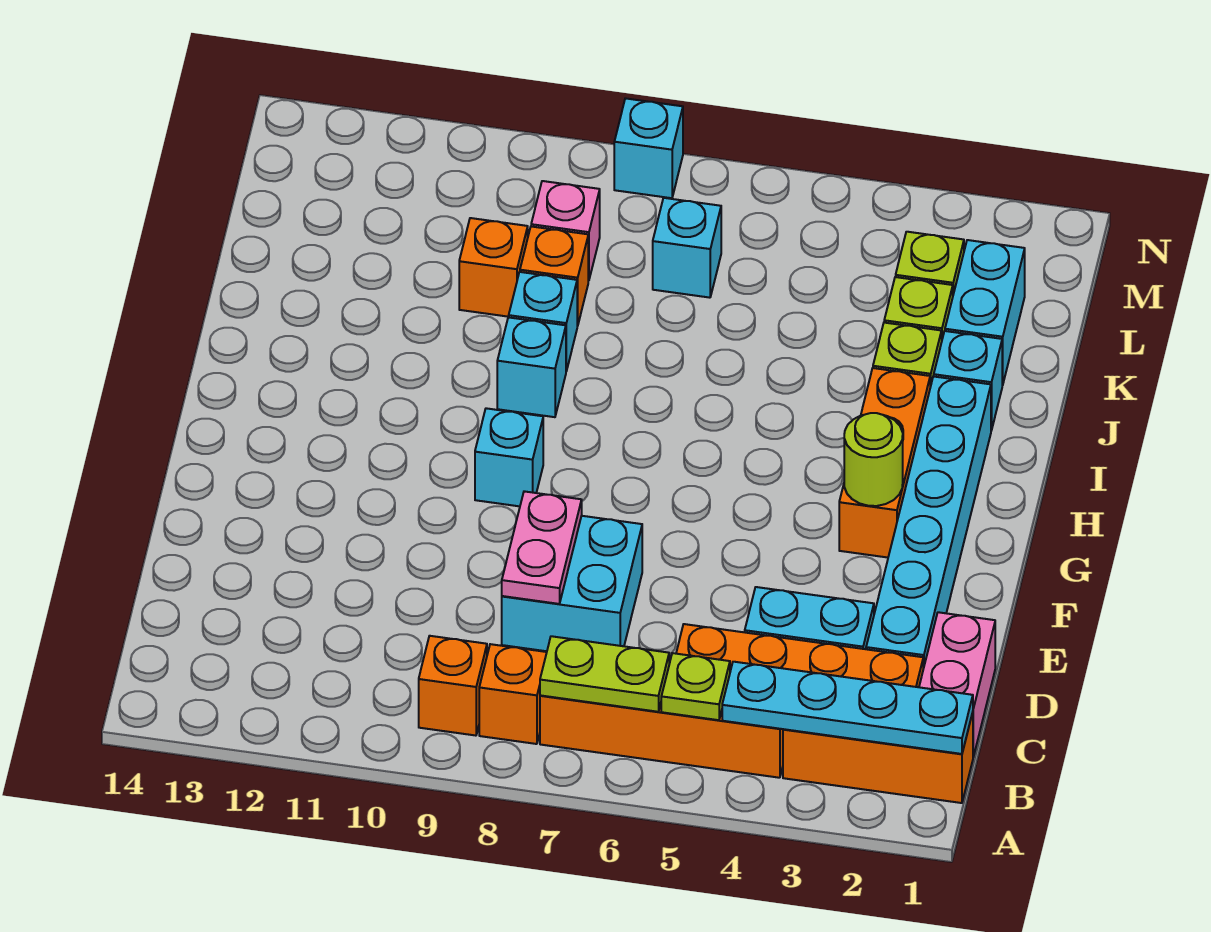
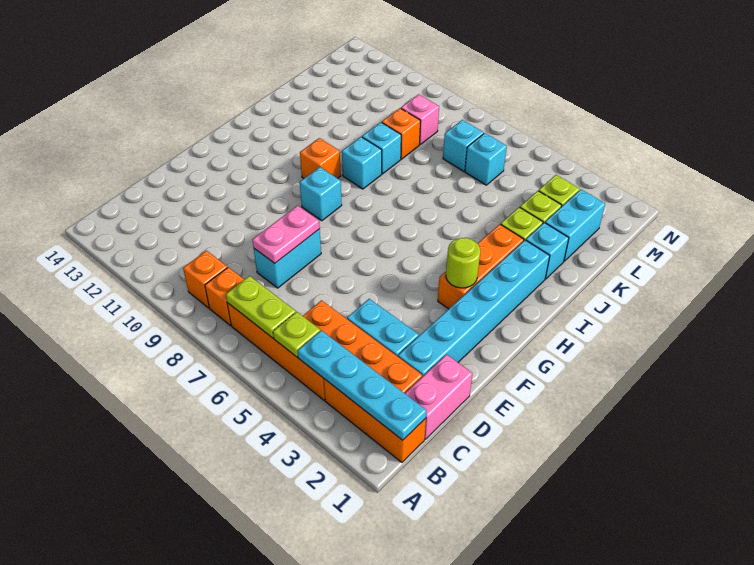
cyan 2x2 brick [502,516,642,651] -> cyan 1x2 brick [254,229,321,288]
orange 1x1 brick [459,218,528,317] -> orange 1x1 brick moved to [300,138,341,178]
cyan 1x1 brick [614,98,683,198] -> cyan 1x1 brick moved to [465,133,507,185]

